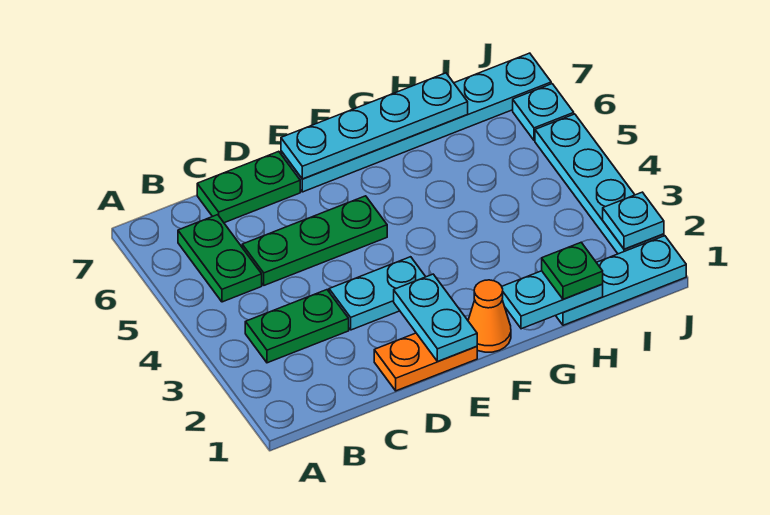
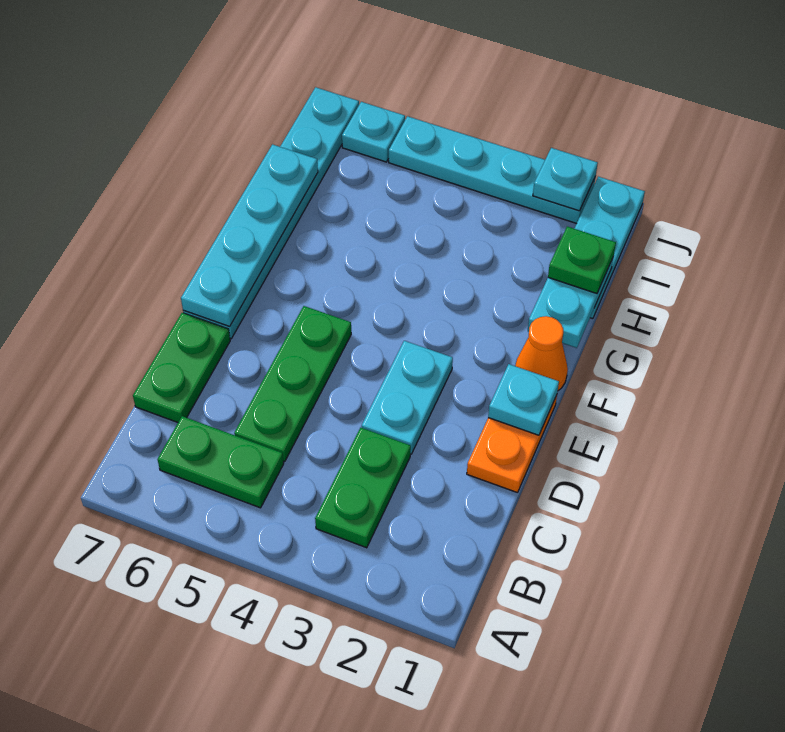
cyan 1x2 plate [394,274,477,362] -> cyan 1x1 plate [488,364,559,435]

